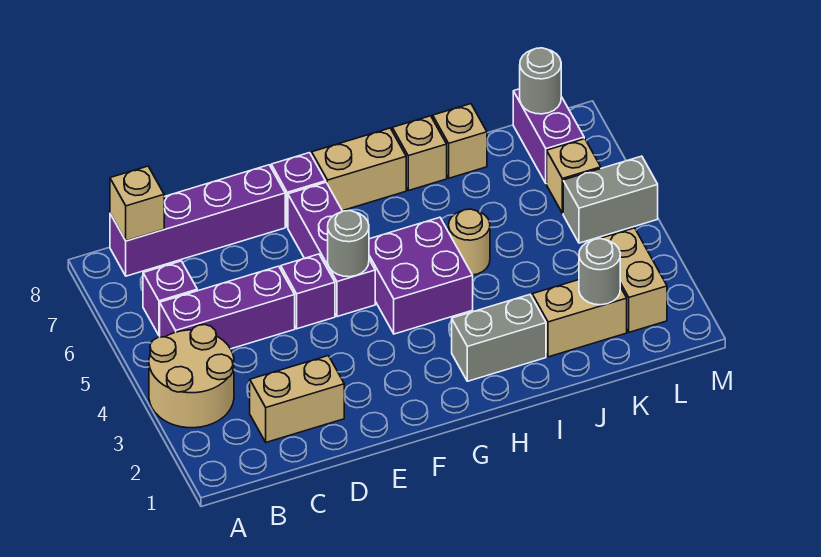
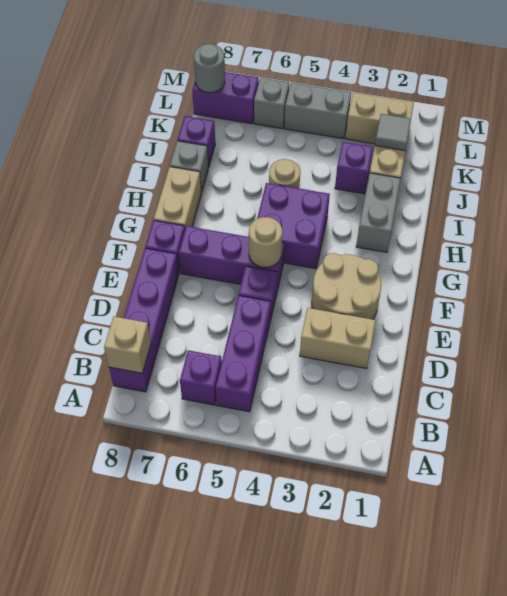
tan 2x2 round brick [149,325,234,428] -> tan 2x2 round brick moved to [311,253,381,319]
tan 1x2 brick [250,356,344,442] -> tan 1x2 brick turned to [300,308,376,369]
grey 1x1 round brick [328,211,369,277] -> tan 1x1 round brick [249,217,282,267]
tan 1x1 brick [392,116,447,191] -> grey 1x1 brick [170,141,209,193]
none -> purple 1x1 brick [335,142,373,194]
tan 1x1 brick [433,104,487,178] -> purple 1x1 brick [178,116,215,167]
grey 1x1 round brick [579,239,620,305] -> grey 1x1 tile [375,114,411,151]
grey 1x2 brick [563,156,658,243] -> grey 1x2 brick turned to [284,83,351,139]
tan 1x1 brick [547,139,601,213] -> grey 1x1 brick [254,78,289,129]

